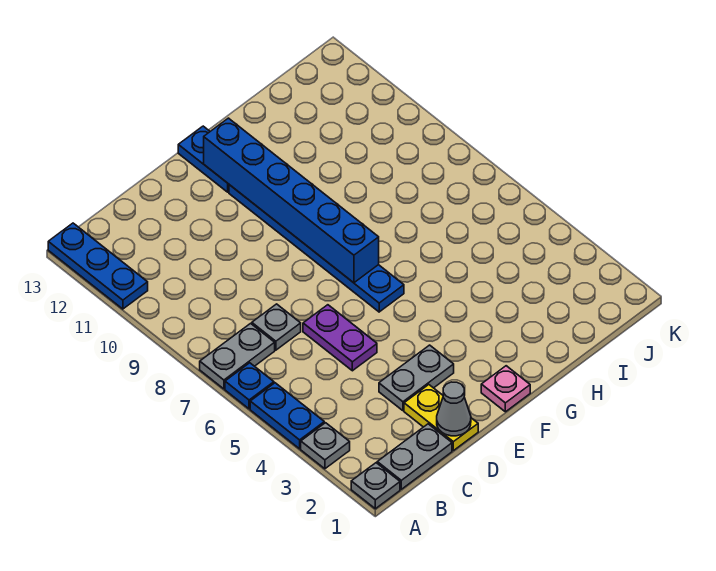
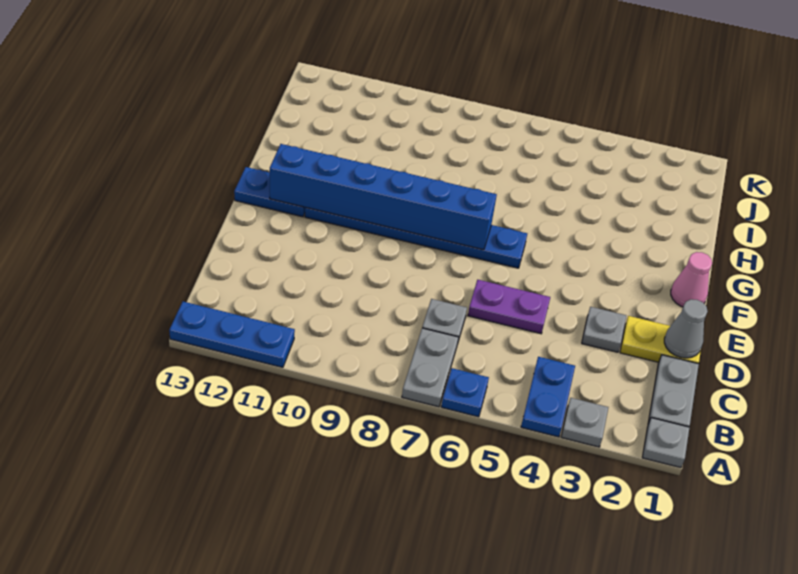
blue 1x2 plate [250,383,324,449] -> blue 1x2 plate turned to [521,357,575,437]
grey 1x2 plate [379,345,454,411] -> grey 1x1 plate [582,307,626,352]
pink 1x1 plate [481,366,530,412] -> pink 1x1 cone [671,252,712,307]

